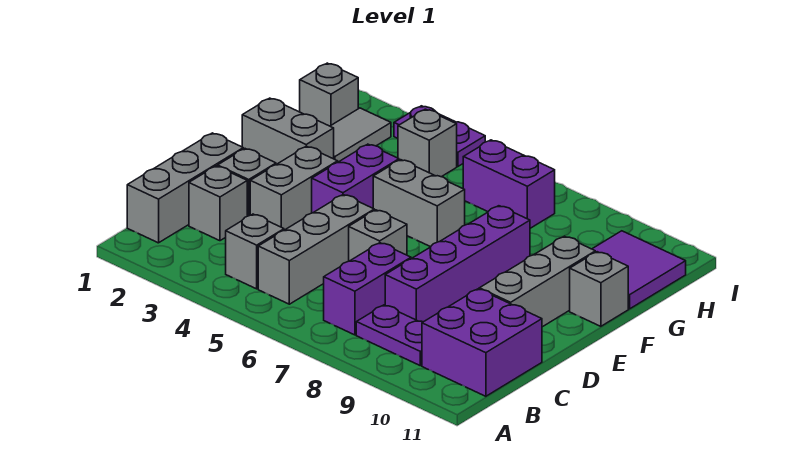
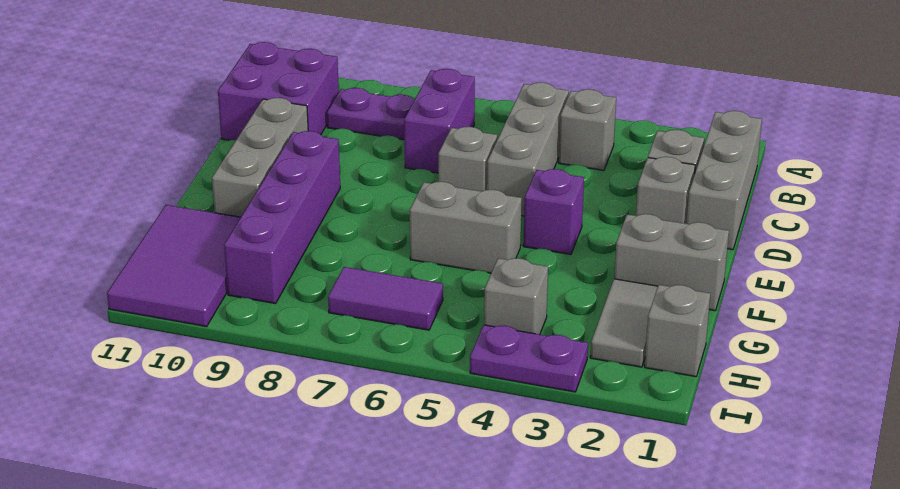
purple 1x4 brick [385,206,530,322] -> purple 1x4 brick moved to [224,131,340,304]
grey 1x2 brick [250,146,338,230] -> none
purple 1x2 brick [312,144,399,213] -> purple 1x1 brick [523,169,584,254]
grey 1x1 brick [570,252,628,326] -> none
purple 2x2 tile [593,231,686,309] -> purple 2x3 tile [107,205,241,327]
purple 1x2 brick [463,140,555,228] -> purple 1x2 tile [328,267,443,330]

